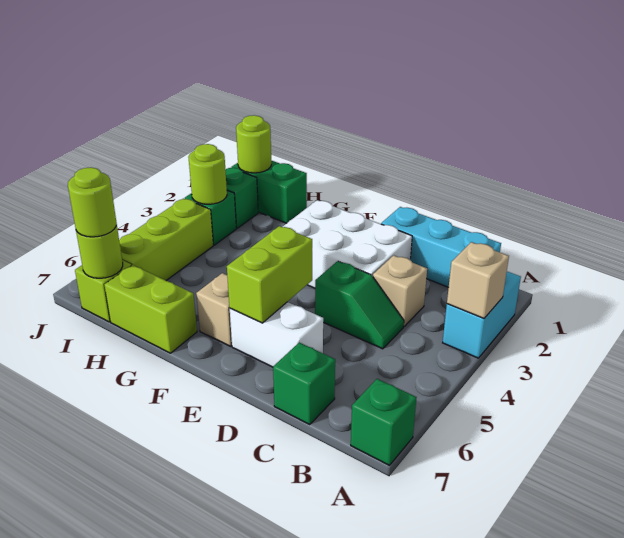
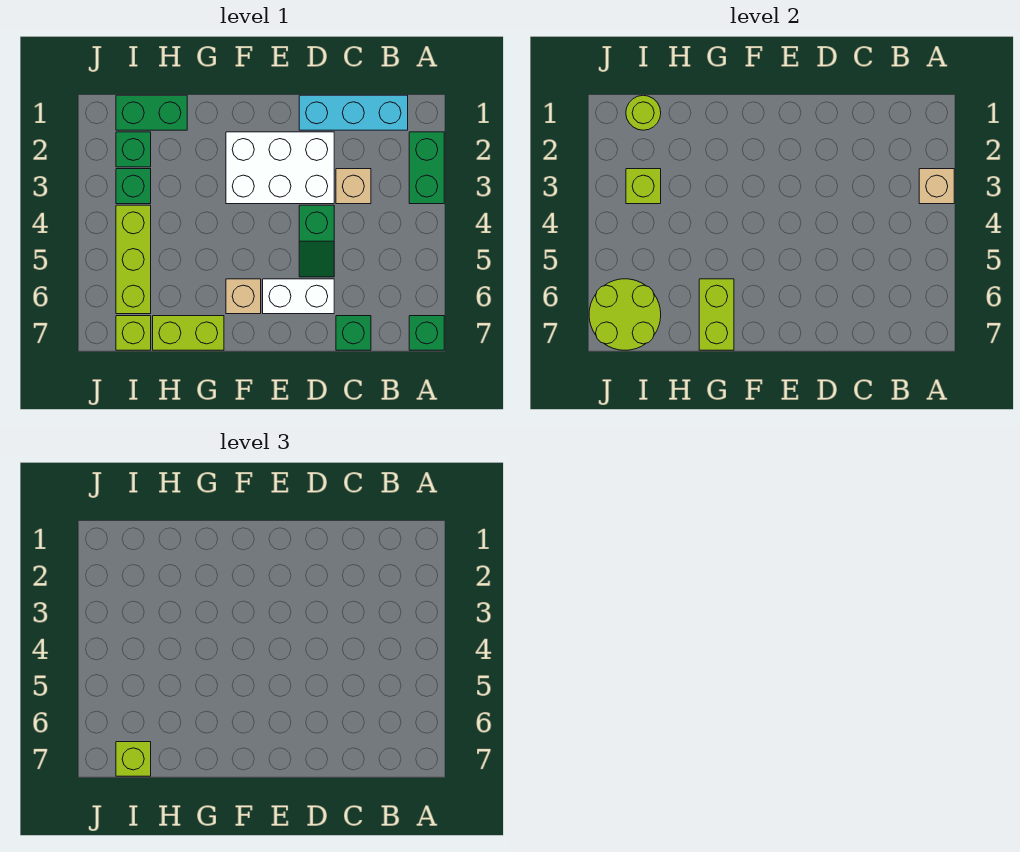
cyan 1x2 brick [443,271,521,358] -> green 1x2 brick [409,132,444,204]
green 1x2 slope [315,261,404,349] -> green 1x2 slope turned to [299,205,334,277]
lime 1x2 brick [227,226,312,323] -> lime 1x2 brick moved to [699,279,734,350]
lime 1x1 round brick [188,144,227,204] -> lime 1x1 brick [626,169,661,204]
lime 1x1 round brick [76,223,123,278] -> lime 2x2 round brick [589,279,661,350]
lime 1x1 round brick [68,167,116,237] -> lime 1x1 brick [116,742,151,776]

